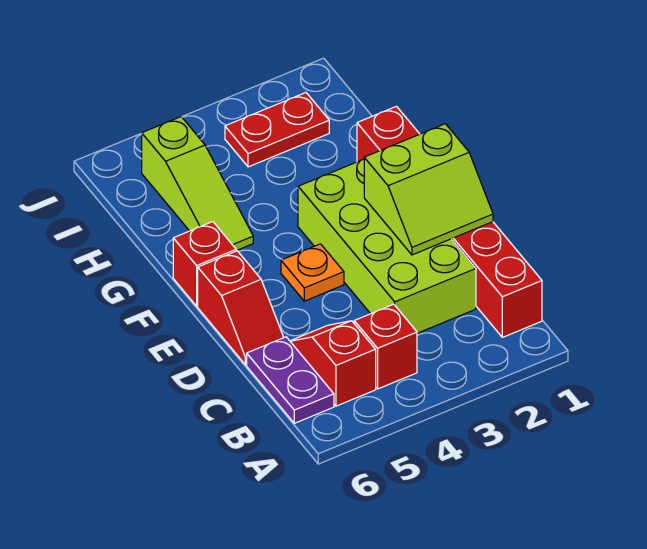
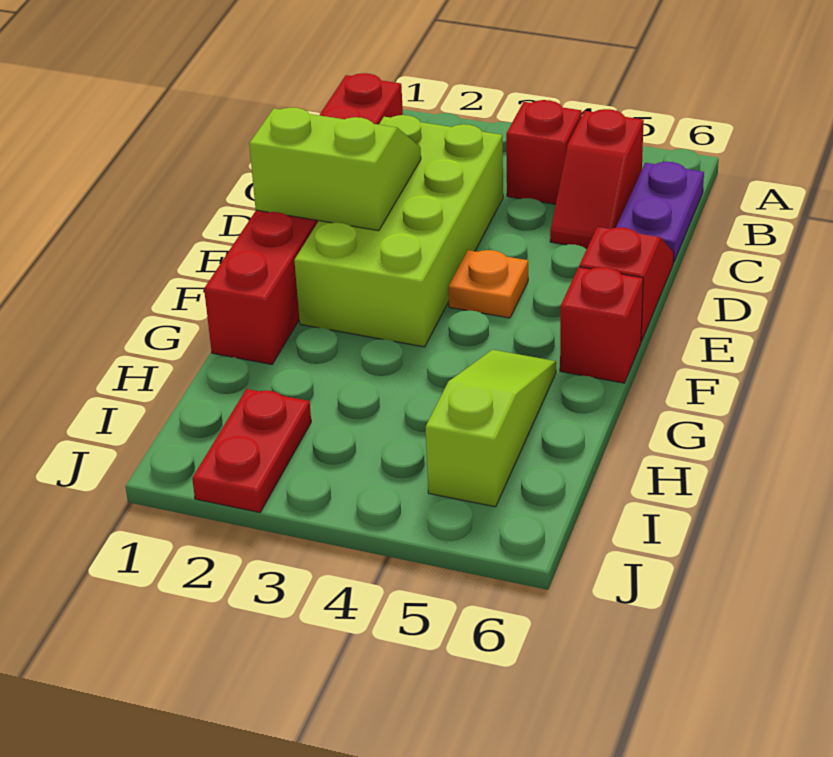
red 1x2 plate [225,93,329,167] -> red 1x2 plate turned to [192,389,311,513]

